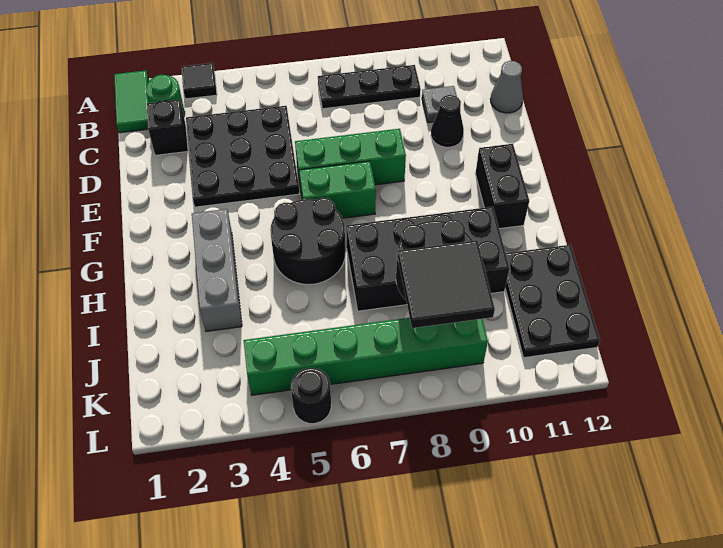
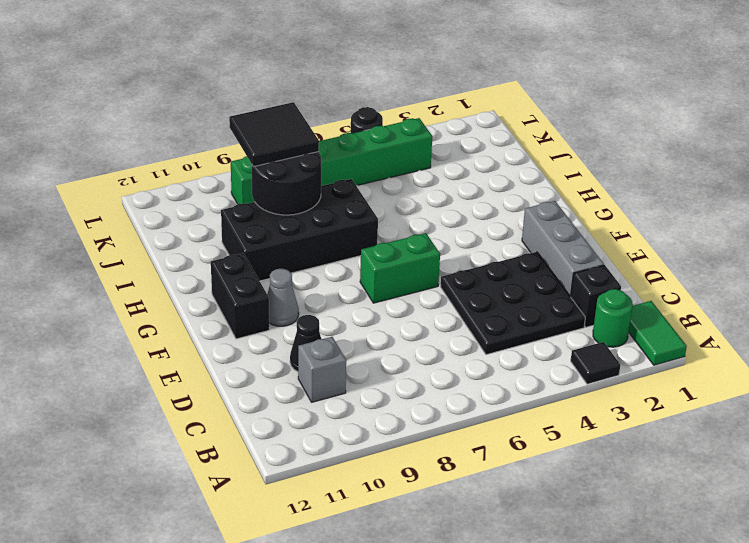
black 1x3 plate [318,65,421,109] -> none
grey 1x1 plate [422,86,457,123] -> grey 1x1 brick [298,337,346,402]
grey 1x1 cone [491,61,523,113] -> grey 1x1 cone moved to [267,269,299,326]
green 1x3 brick [295,129,406,189] -> none
grey 1x3 brick [192,209,242,331] -> grey 1x3 brick moved to [522,201,604,297]
black 2x2 round brick [270,198,345,285] -> none
black 2x3 plate [505,245,600,358] -> none

